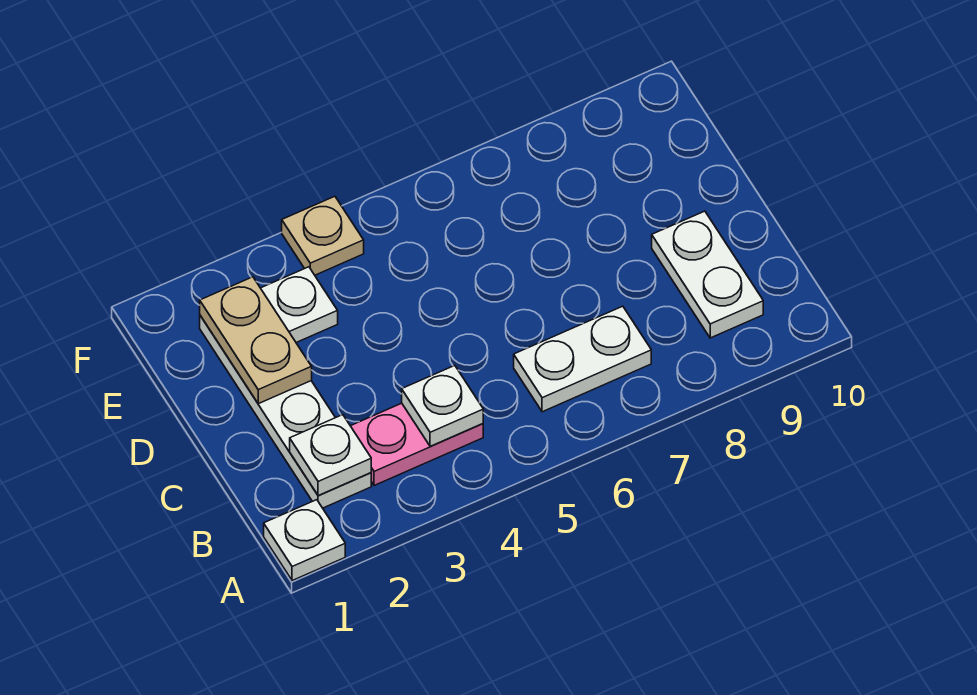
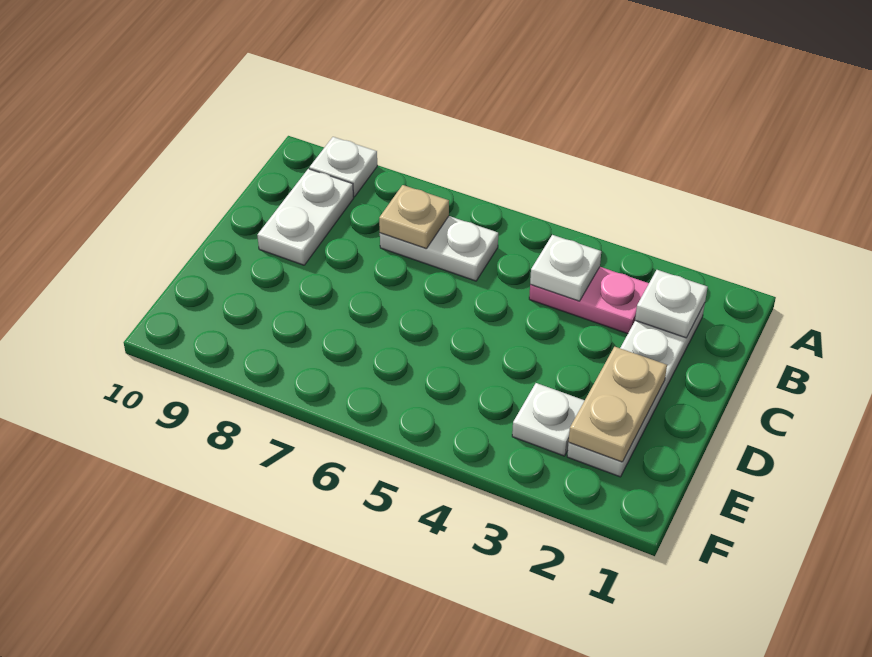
white 1x1 plate [264,500,345,581] -> white 1x1 plate moved to [309,137,377,197]
tan 1x1 plate [282,196,364,275] -> tan 1x1 plate moved to [379,185,449,249]

